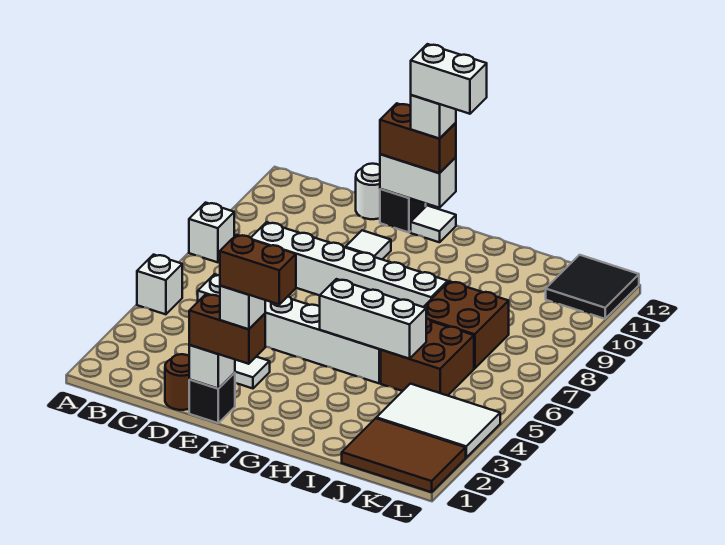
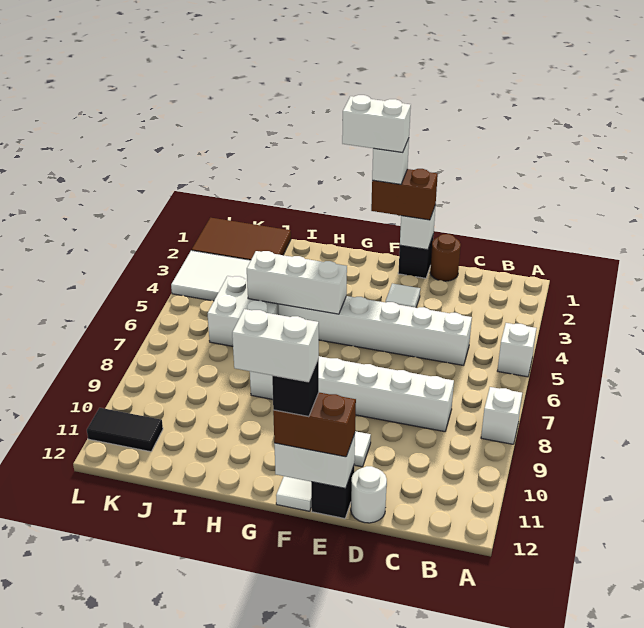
brown 1x2 brick [220,235,296,304] -> white 1x2 brick [342,95,411,153]
white 1x1 brick [411,95,456,139] -> black 1x1 brick [272,359,319,417]
brown 2x2 brick [381,318,474,396] -> white 2x2 brick [208,276,279,346]
brown 2x2 brick [424,281,509,369] -> none
black 2x2 tile [546,255,639,319] -> black 1x2 tile [87,408,163,452]

